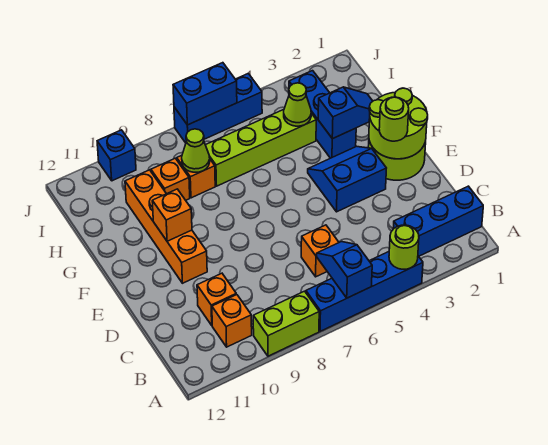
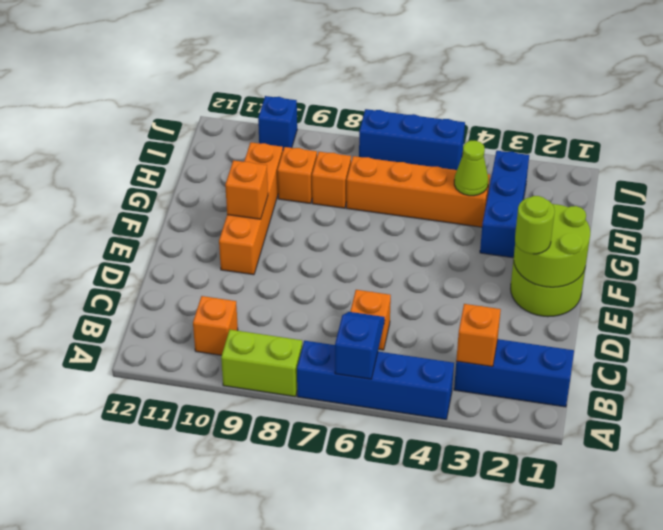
lime 1x1 round brick [389,225,419,269] -> none
orange 1x1 brick [197,273,236,325] -> orange 1x1 brick moved to [456,304,501,367]
blue 2x2 slope [308,146,386,212] -> none
blue 1x2 slope [318,87,373,139] -> none
lime 1x4 brick [206,110,316,186] -> orange 1x4 brick [346,156,490,227]
lime 1x1 cone [182,129,210,172] -> none
blue 1x2 brick [173,63,237,125] -> none

